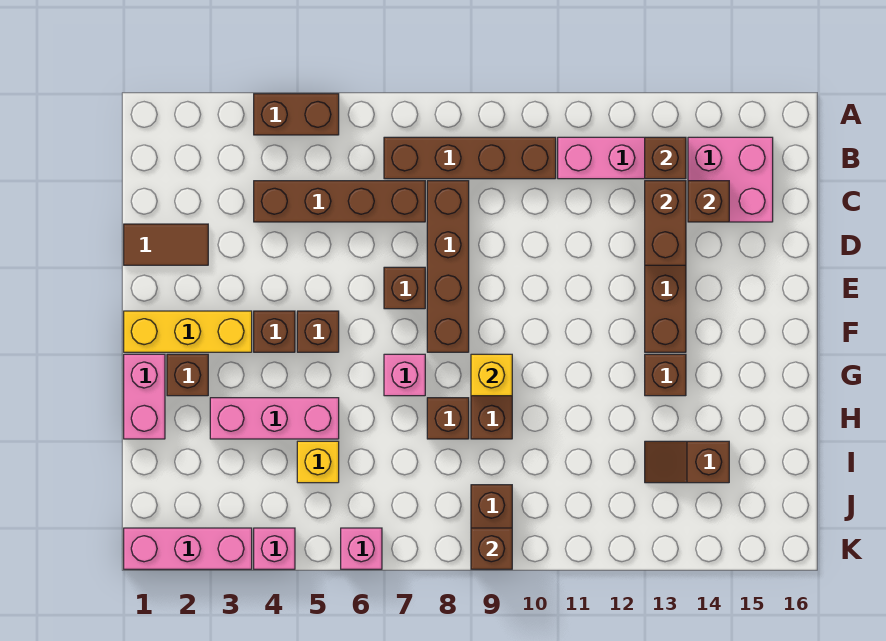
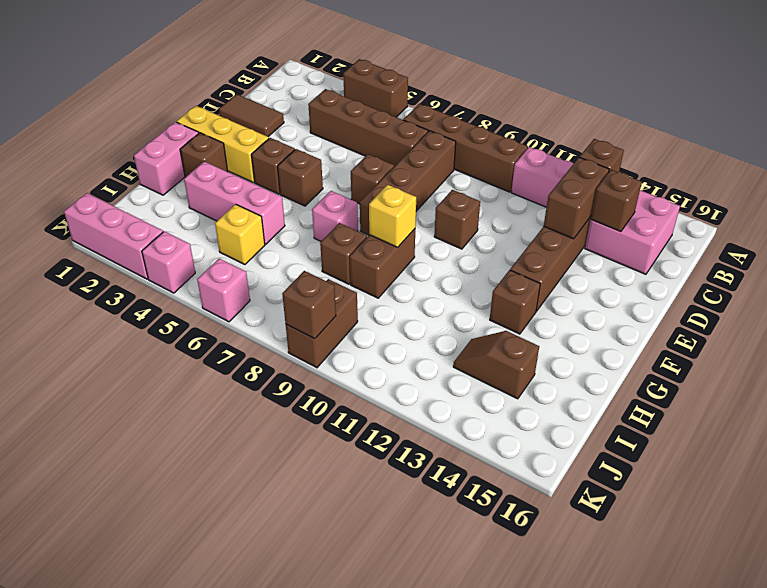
none -> brown 1x1 brick [434,190,480,249]

